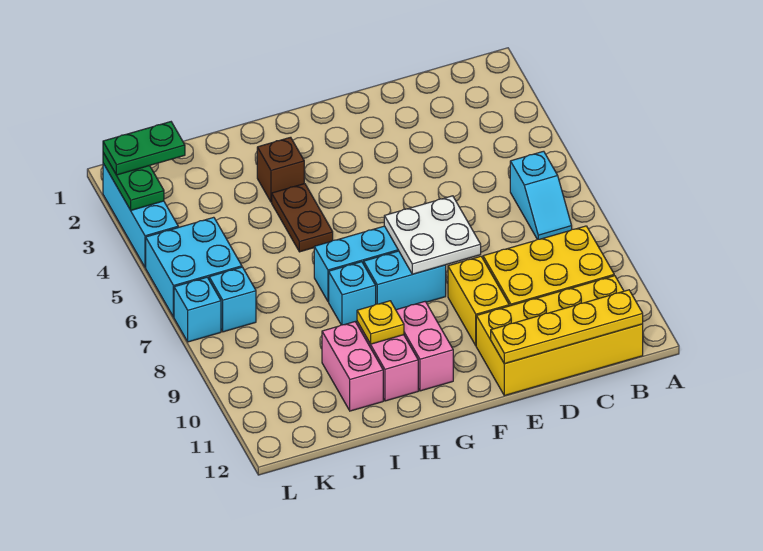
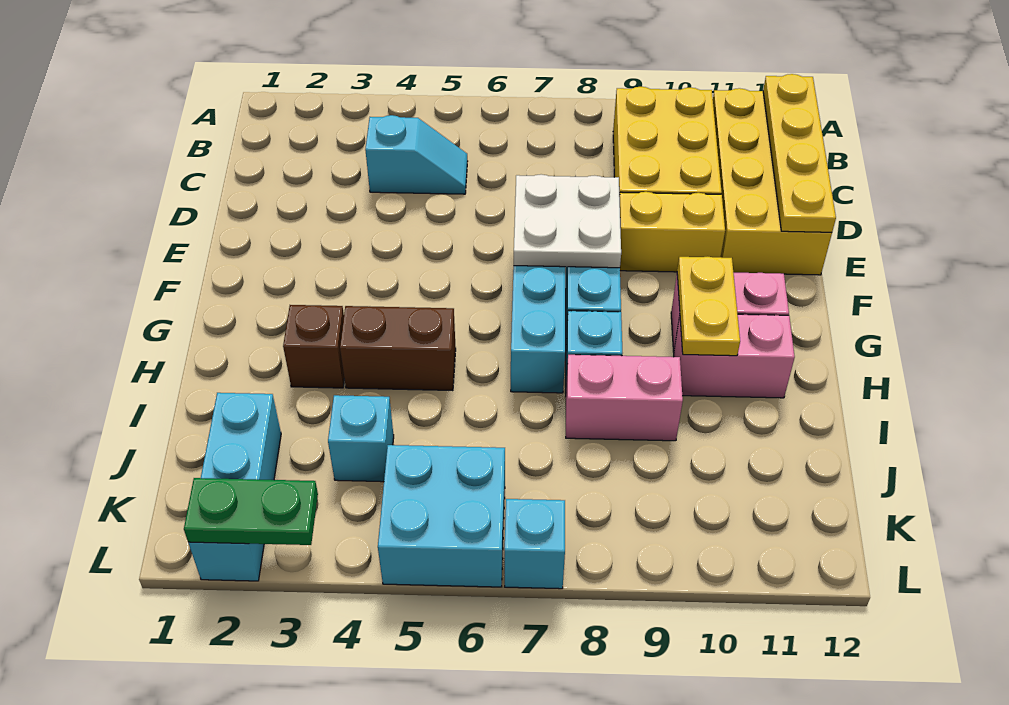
cyan 1x2 slope [510,151,572,239] -> cyan 1x2 slope moved to [365,115,468,194]
brown 1x2 plate [272,184,333,252] -> brown 1x2 brick [340,306,456,391]
yellow 1x1 plate [357,301,404,344] -> yellow 1x2 plate [677,257,740,356]
pink 1x2 brick [322,322,383,411] -> pink 1x2 brick moved to [566,355,683,441]
green 1x2 plate [103,122,185,175] -> none
cyan 1x1 brick [209,267,256,332] -> cyan 1x1 brick moved to [328,395,394,482]
cyan 1x3 brick [103,163,178,267] -> cyan 1x3 brick turned to [188,393,281,581]

